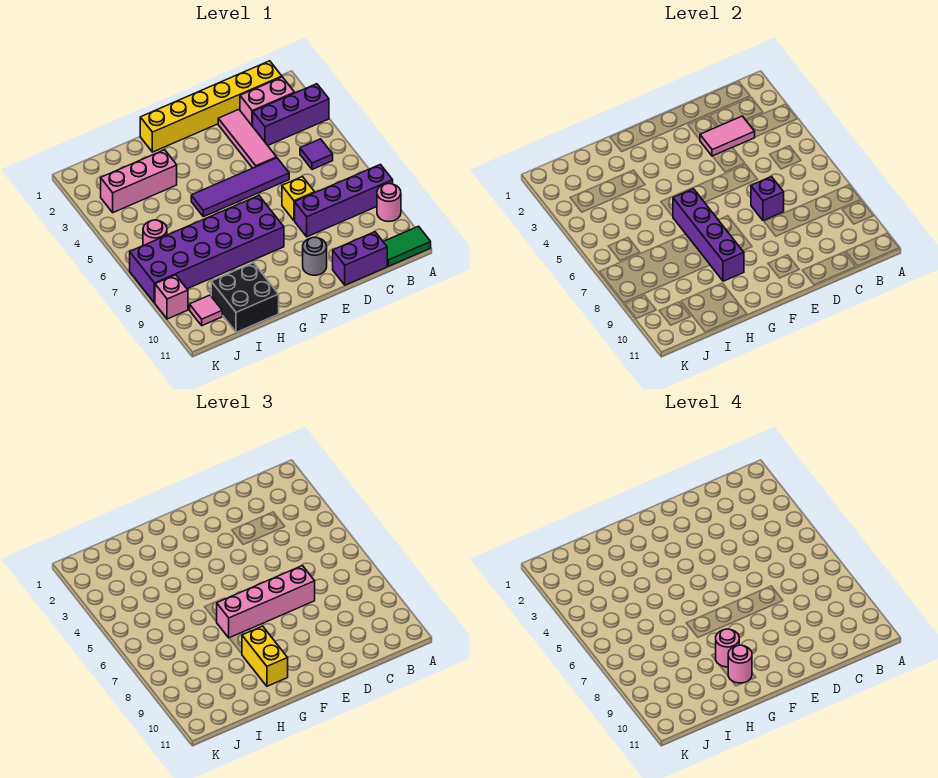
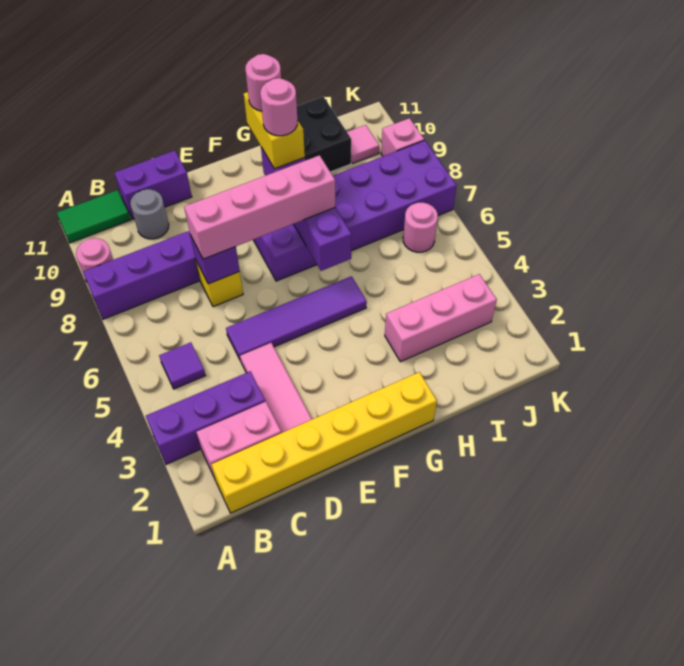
pink 1x2 tile [700,116,755,156] -> none
grey 1x1 round brick [303,237,327,275] -> grey 1x1 round brick moved to [130,189,169,239]

